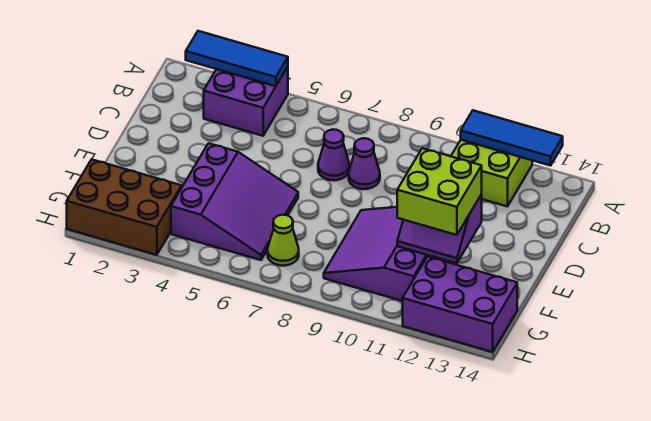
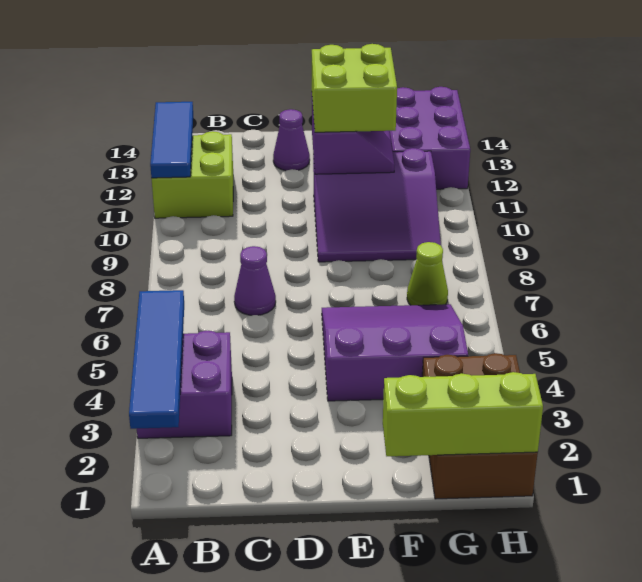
blue 1x3 tile [186,31,288,86] -> blue 1x4 tile [129,290,184,429]
purple 1x1 cone [349,138,380,189] -> purple 1x1 cone moved to [273,109,310,171]
none -> lime 1x3 brick [383,372,543,456]

